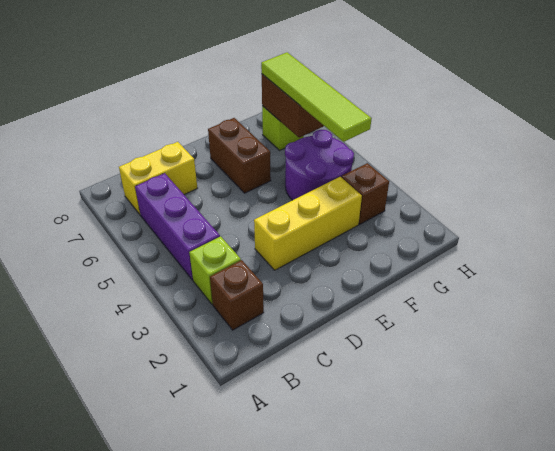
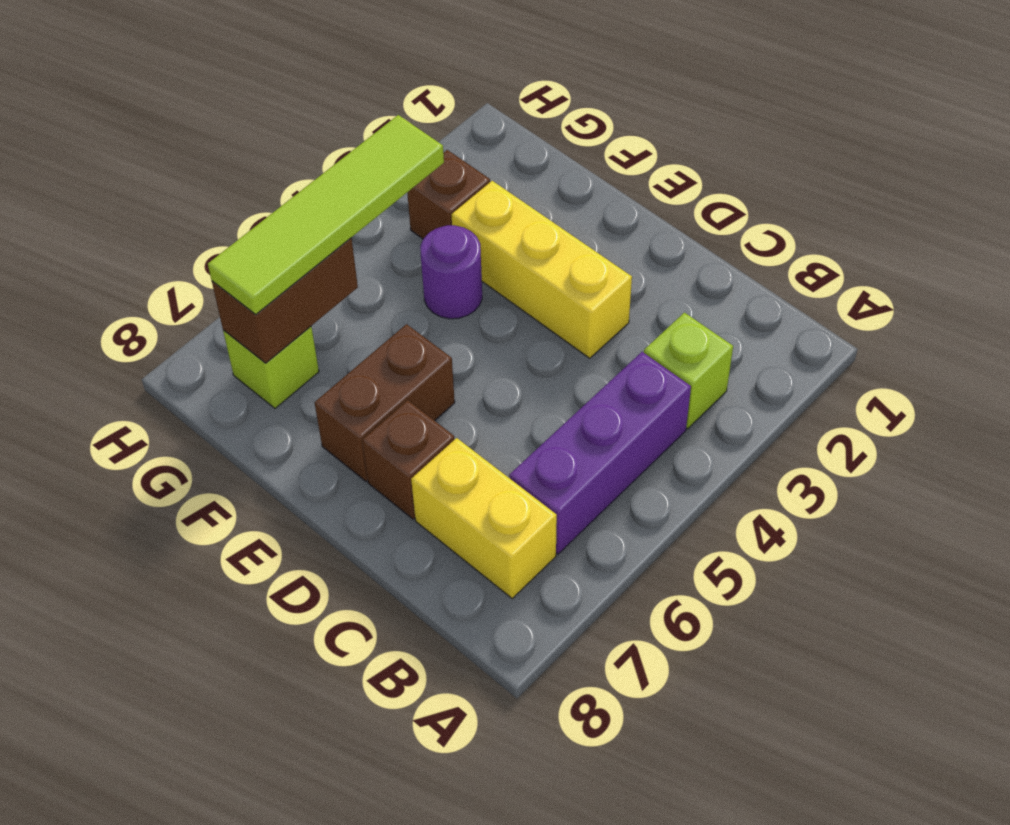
brown 1x1 brick [210,260,264,330] -> brown 1x1 brick moved to [362,400,455,519]
purple 2x2 round brick [285,130,354,200] -> purple 1x1 round brick [420,225,482,319]

